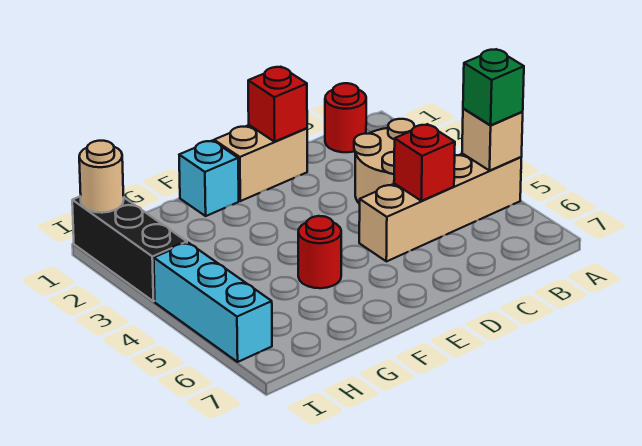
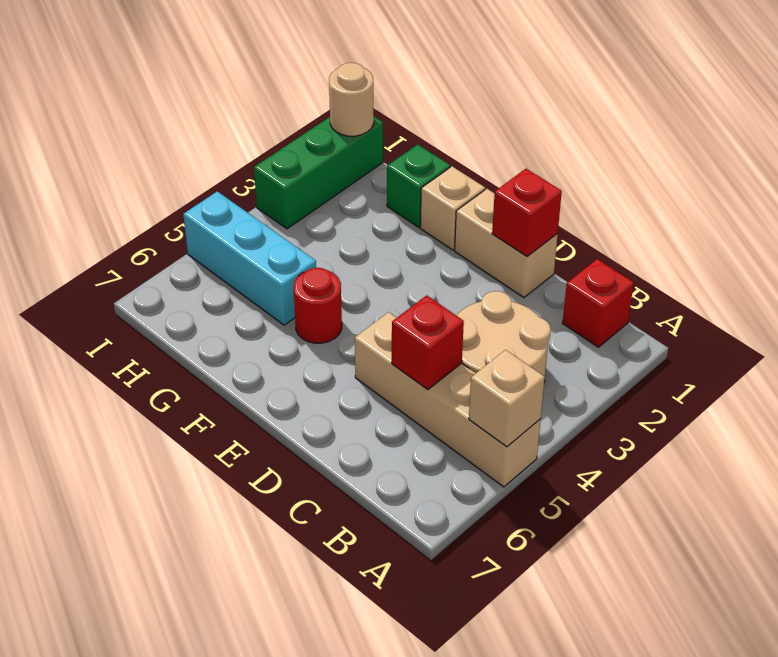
green 1x1 brick [463,49,524,125] -> green 1x1 brick moved to [387,145,450,227]
red 1x1 round brick [325,83,366,152] -> red 1x1 brick [563,259,634,347]
cyan 1x1 brick [179,141,239,216] -> tan 1x1 brick [420,166,485,250]
black 1x3 brick [72,196,187,301] -> green 1x3 brick [254,117,383,229]
cyan 1x3 brick [154,243,272,362] -> cyan 1x3 brick turned to [183,191,316,325]

